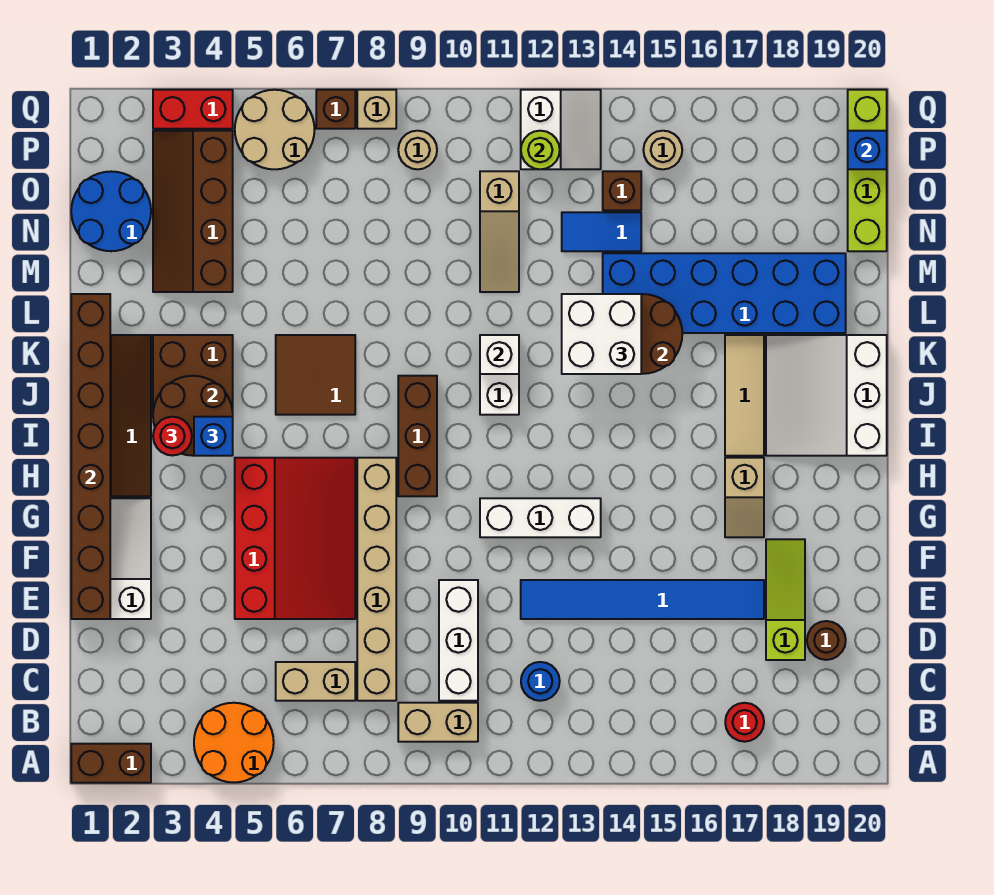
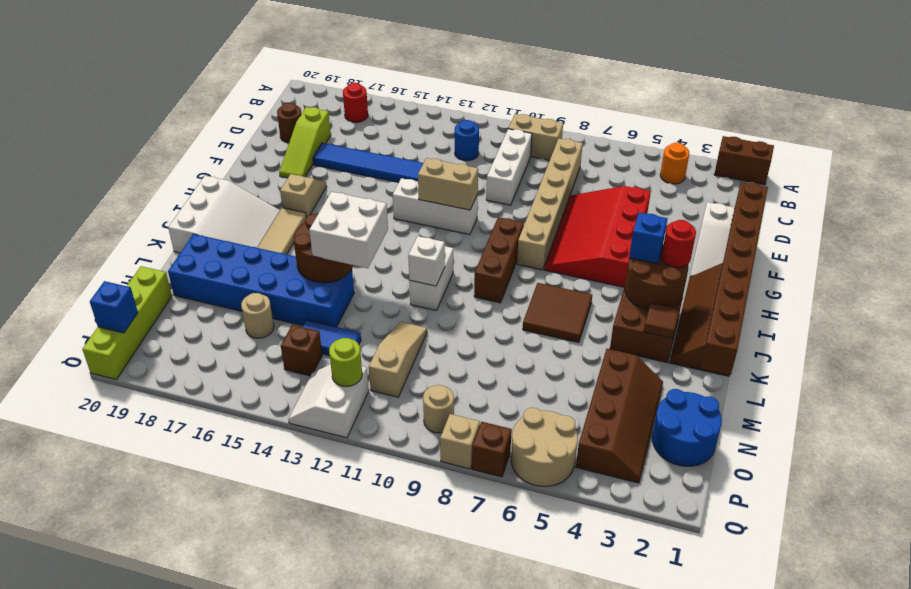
orange 2x2 round brick [194,703,274,783] -> orange 1x1 round brick [660,143,689,184]
tan 1x2 brick [276,662,355,701] -> tan 1x2 brick moved to [418,158,478,210]
none -> brown 1x1 tile [644,303,679,338]
tan 1x1 round brick [643,131,682,169] -> tan 1x1 round brick moved to [241,293,274,338]
red 1x2 brick [153,90,233,129] -> none

